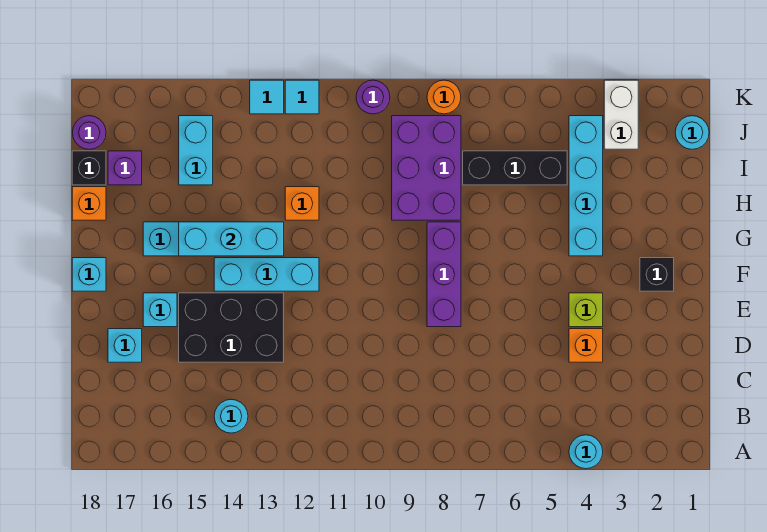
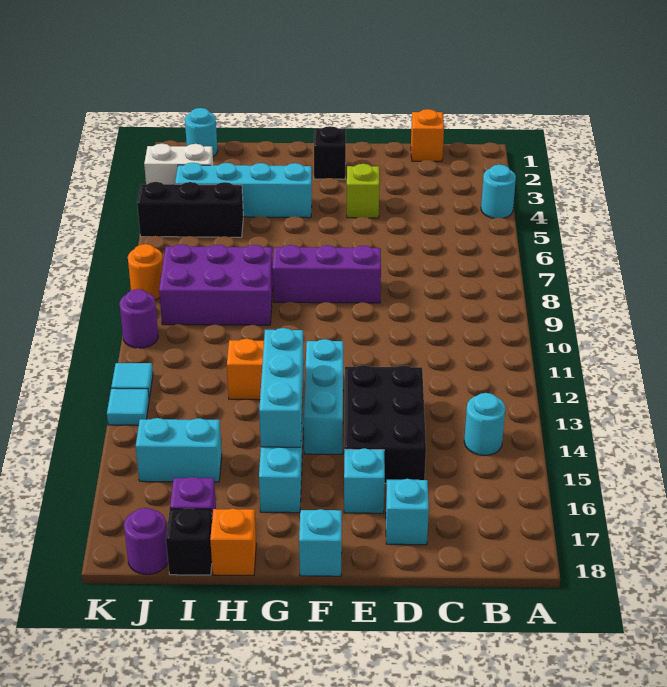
orange 1x1 brick [569,329,603,362] -> orange 1x1 brick moved to [411,109,444,161]
black 1x3 brick [463,151,567,185] -> black 1x3 brick turned to [137,182,243,237]

